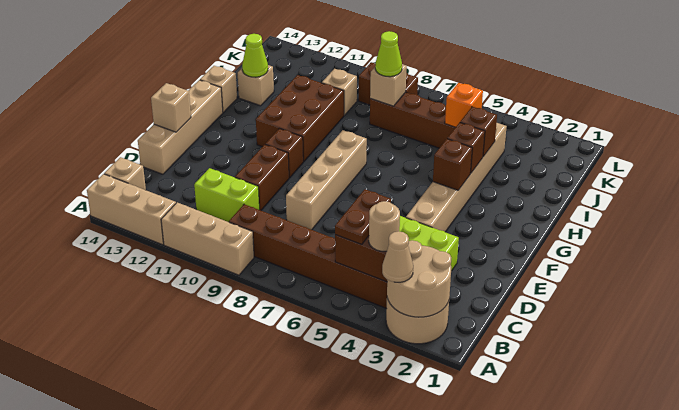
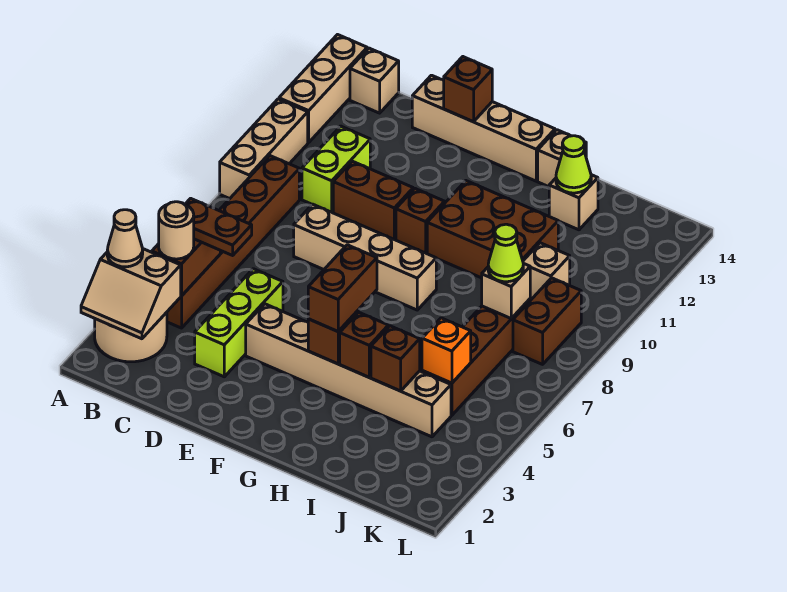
tan 2x2 round brick [387,240,451,317] -> tan 2x2 slope [81,249,181,339]
tan 1x1 brick [151,83,191,132] -> brown 1x1 brick [444,57,492,122]
none -> brown 1x2 brick [308,245,377,331]

